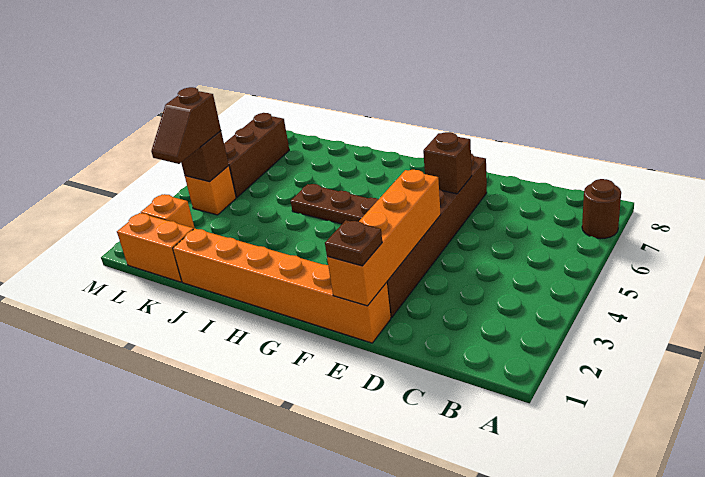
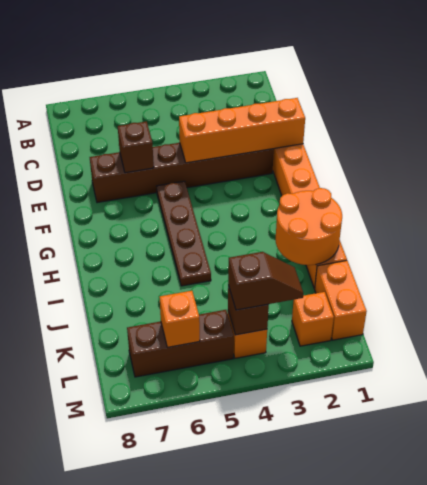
brown 1x1 round brick [582,179,621,239] -> none
brown 1x1 plate [325,220,382,266] -> none
none -> orange 2x2 round brick [276,188,342,265]
none -> orange 1x1 brick [160,291,200,347]

